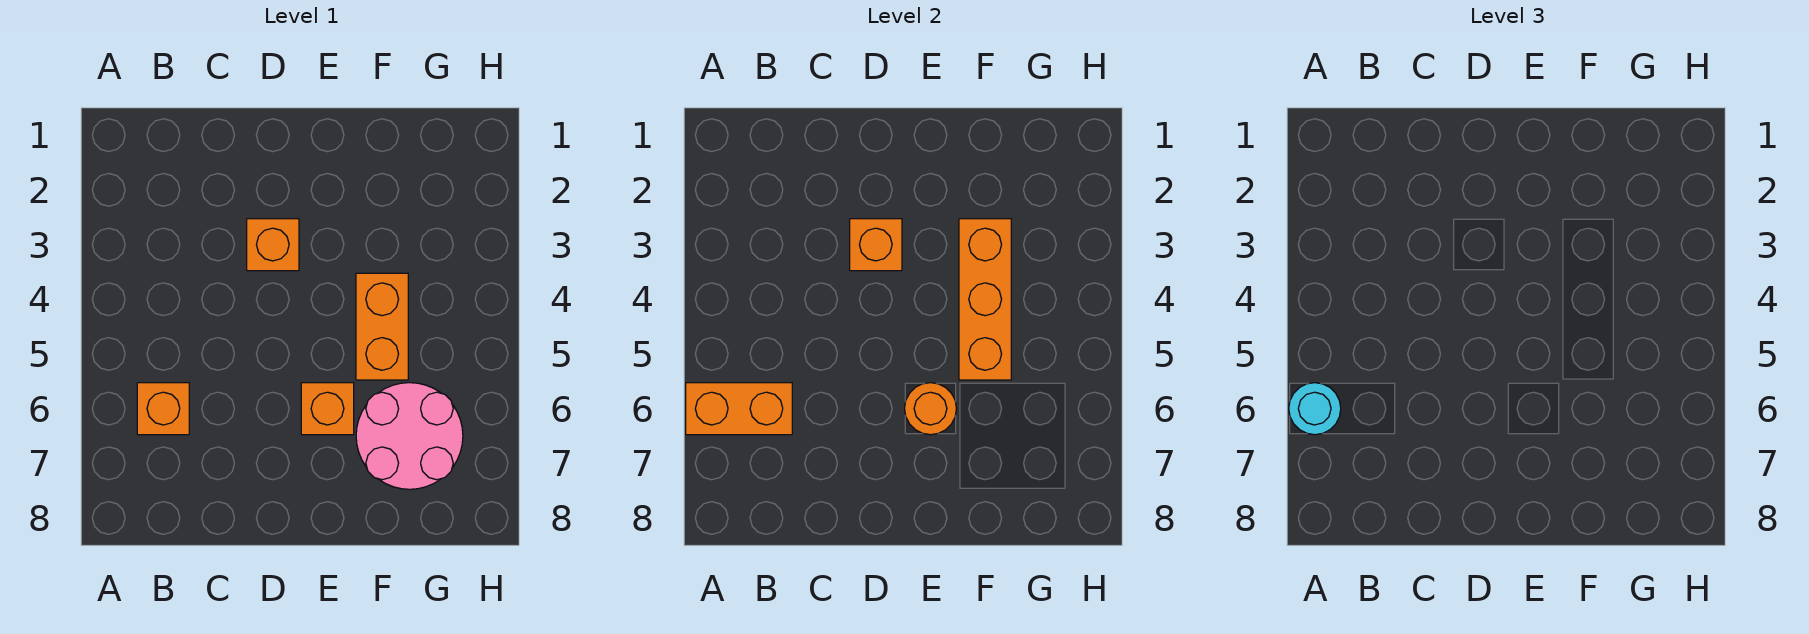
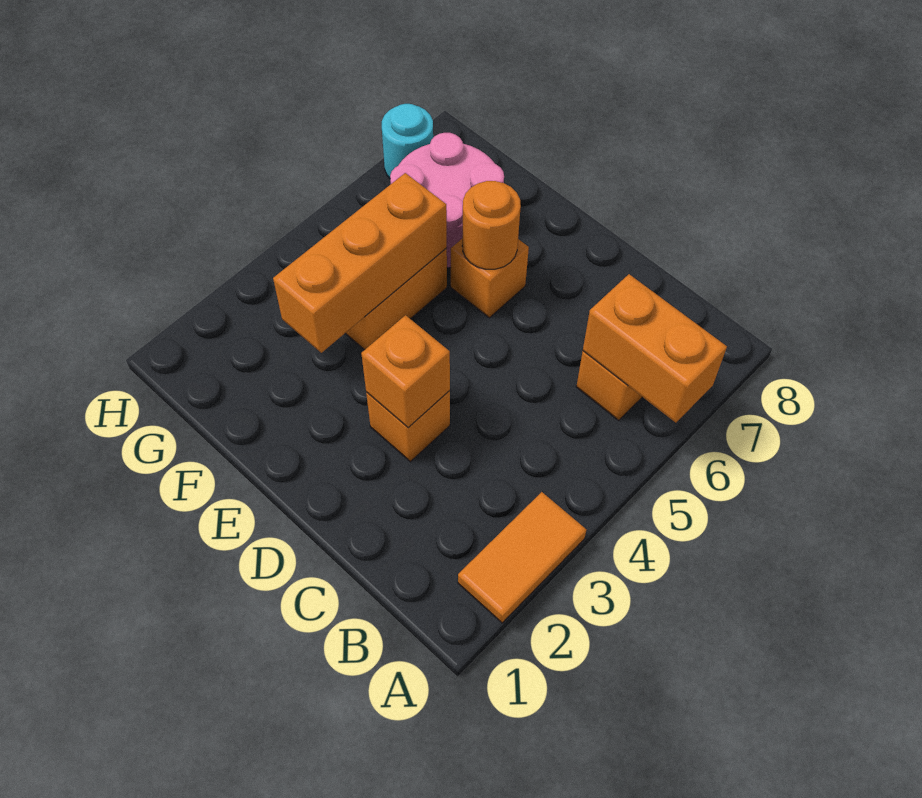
none -> orange 1x2 tile [458,492,587,623]
cyan 1x1 round brick [1289,383,1341,435] -> cyan 1x1 round brick moved to [382,104,433,178]

